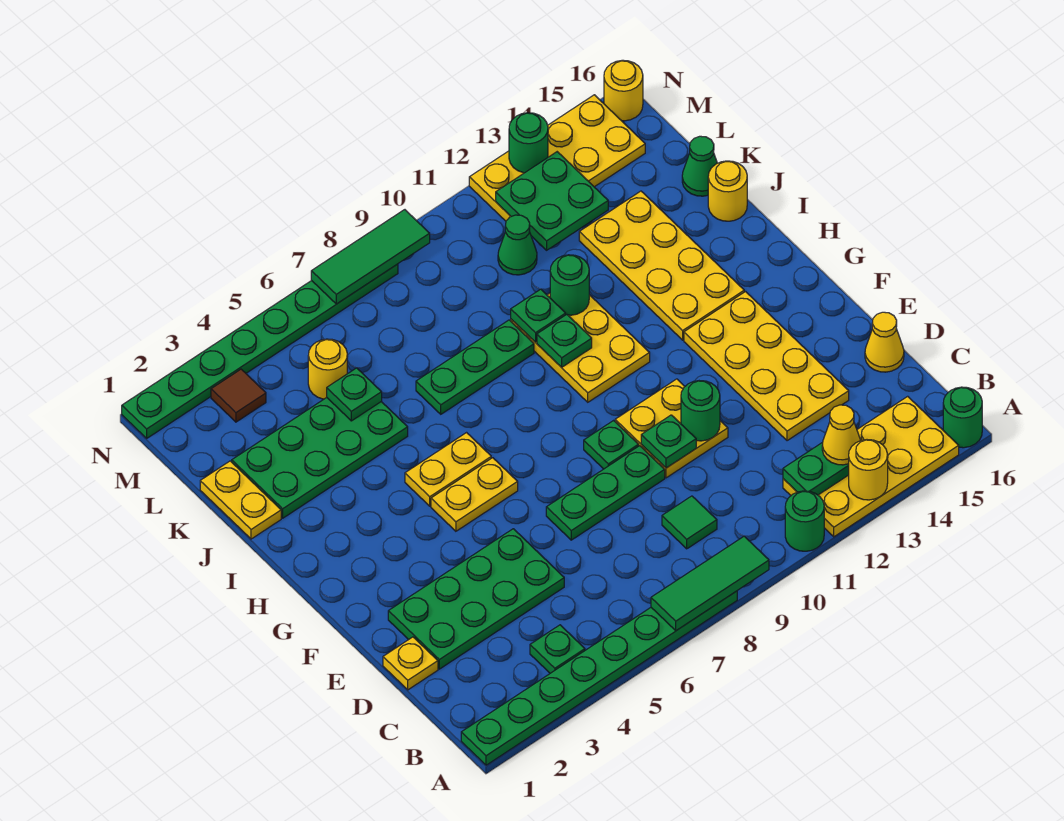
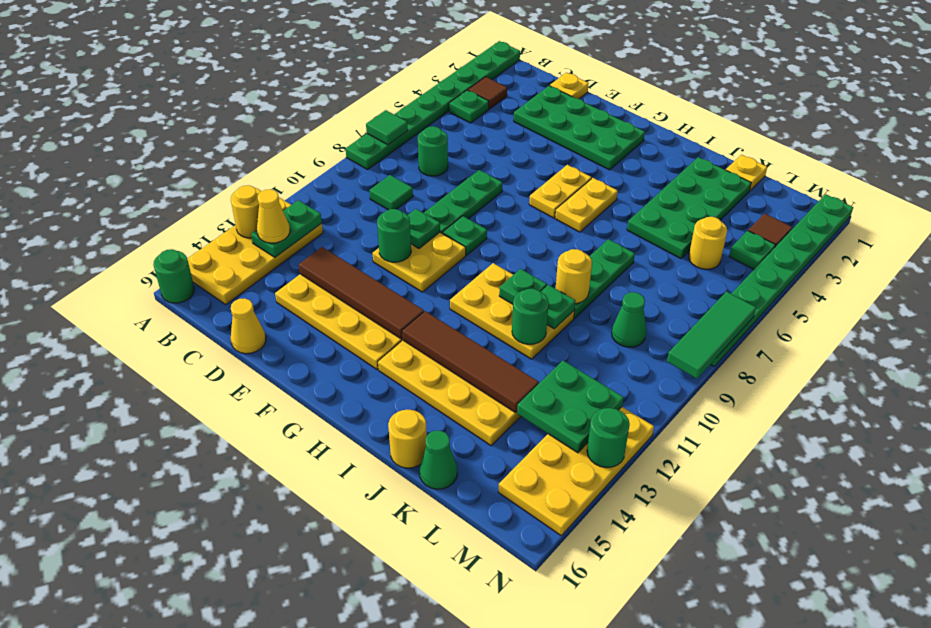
green 1x3 tile [651,536,769,631] -> green 1x1 tile [366,110,408,145]
green 1x1 round brick [785,491,824,551] -> green 1x1 round brick moved to [418,126,448,176]
none -> brown 1x1 tile [468,77,507,109]
green 2x4 plate [388,529,564,669] -> green 2x4 plate turned to [514,86,645,170]
none -> brown 1x4 tile [299,247,424,339]
none -> brown 1x4 tile [402,311,539,413]
yellow 1x2 plate [200,461,281,539] -> yellow 1x1 plate [726,155,767,191]
green 1x1 plate [327,368,382,421] -> green 1x1 plate moved to [729,231,775,269]
green 1x1 cone [498,215,537,275] -> green 1x1 cone moved to [612,292,646,347]
yellow 1x1 round brick [604,60,643,121] -> yellow 1x1 round brick moved to [556,249,592,304]

